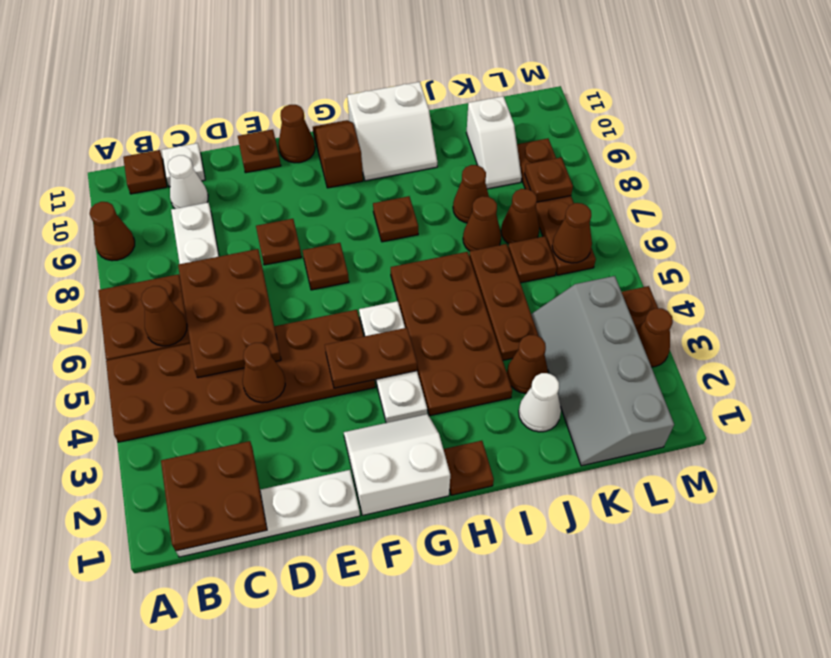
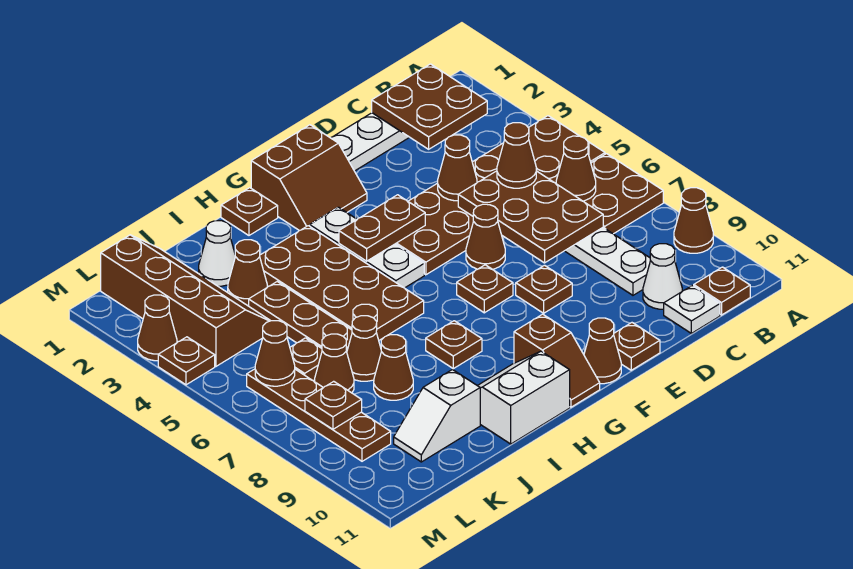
none -> brown 1x1 cone [497,123,536,188]
none -> brown 1x1 cone [466,204,505,269]
white 2x2 slope [344,414,450,515] -> brown 2x2 slope [251,125,367,231]
grey 2x4 slope [531,276,674,466] -> brown 2x4 slope [101,235,270,366]
white 1x2 slope [466,96,522,189] -> white 1x2 slope turned to [394,370,480,462]

